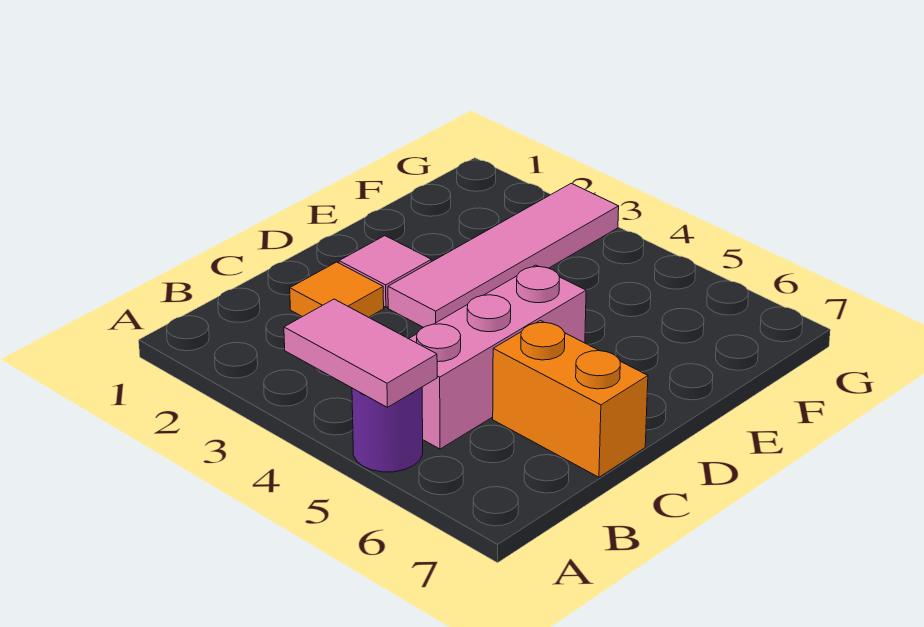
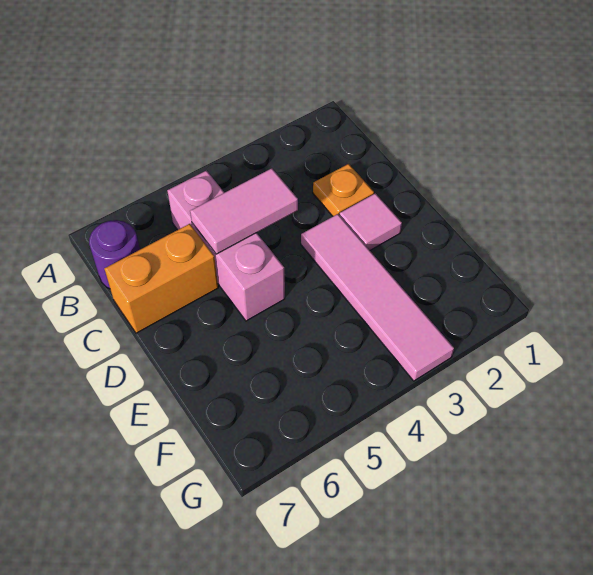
pink 1x2 tile [284,299,437,407] -> pink 1x2 tile moved to [190,168,298,254]
purple 1x1 round brick [352,387,423,472] -> purple 1x1 round brick moved to [89,220,140,289]
orange 1x1 tile [290,262,384,317] -> orange 1x1 plate [313,164,374,216]

